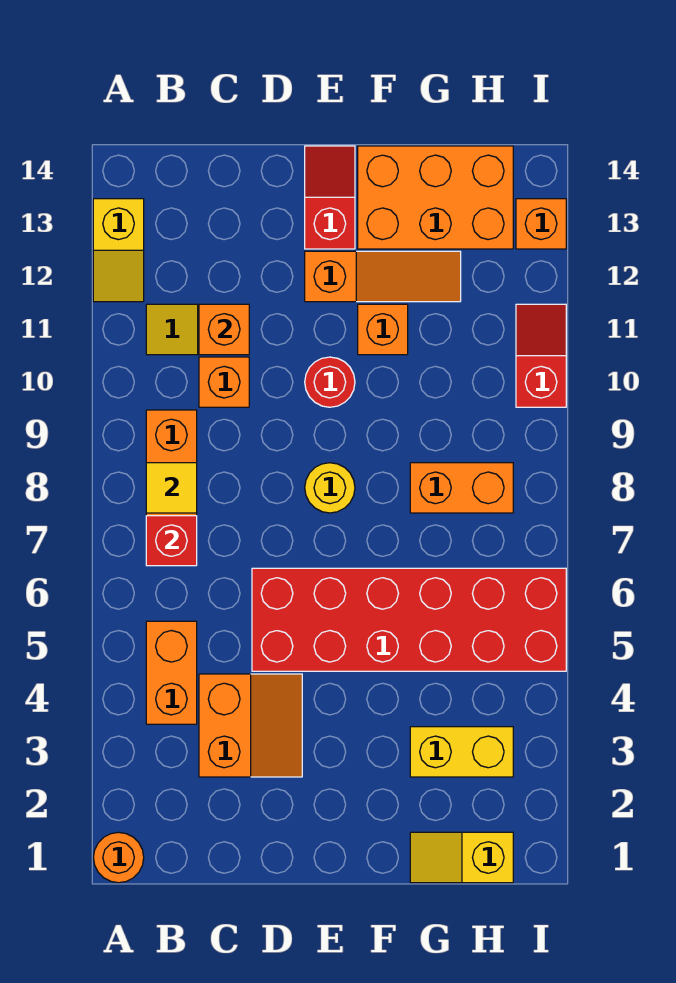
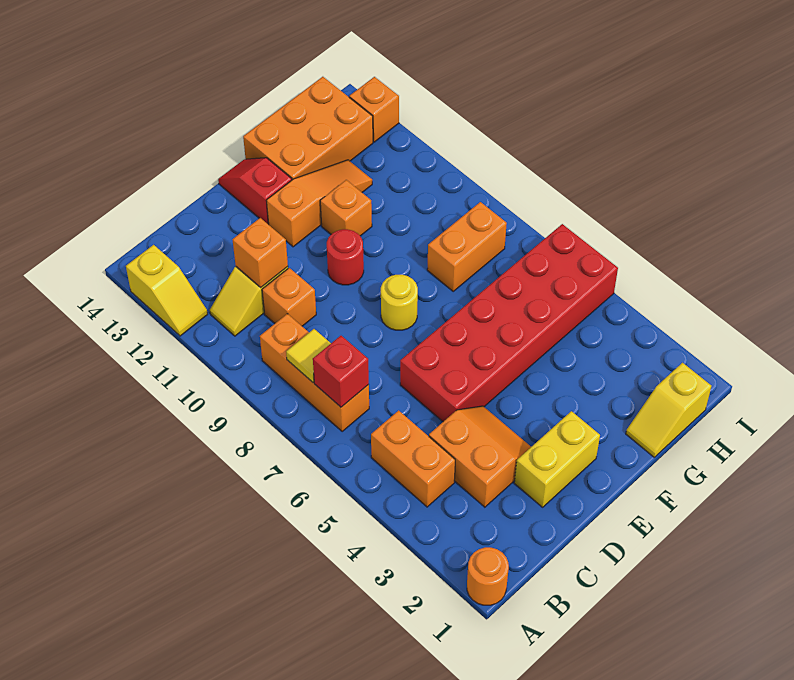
yellow 1x2 brick [410,727,513,777] -> yellow 1x2 brick moved to [514,411,600,507]
red 1x2 slope [516,304,566,407] -> none

